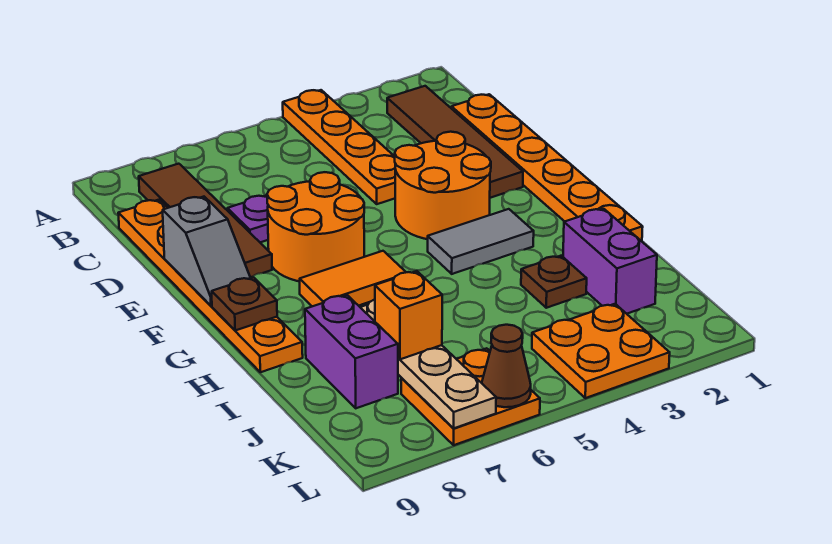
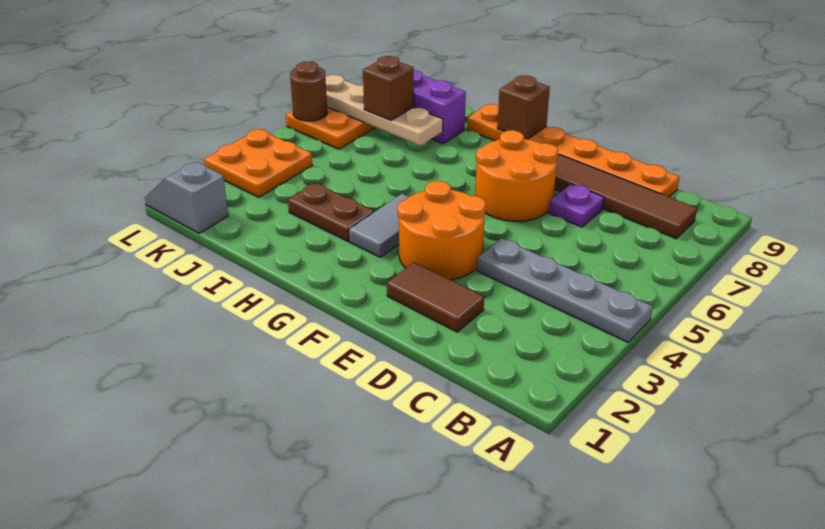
orange 1x4 plate [283,90,395,204] -> grey 1x4 plate [477,238,653,342]
brown 1x4 tile [387,86,523,198] -> brown 1x2 tile [387,262,484,332]
orange 1x6 plate [451,94,643,241] -> none
grey 1x2 slope [163,197,250,306] -> grey 1x2 slope moved to [145,162,228,233]
orange 1x2 tile [300,251,406,306] -> none
brown 1x1 plate [212,277,277,330] -> brown 1x1 brick [497,75,550,139]
purple 1x2 brick [563,209,657,314] -> none
brown 1x1 plate [521,256,587,308] -> brown 1x2 plate [288,183,374,241]
orange 1x1 brick [375,271,442,359] -> brown 1x1 brick [363,56,414,120]
brown 1x1 cone [482,325,531,407] -> brown 1x1 round brick [290,62,327,121]

